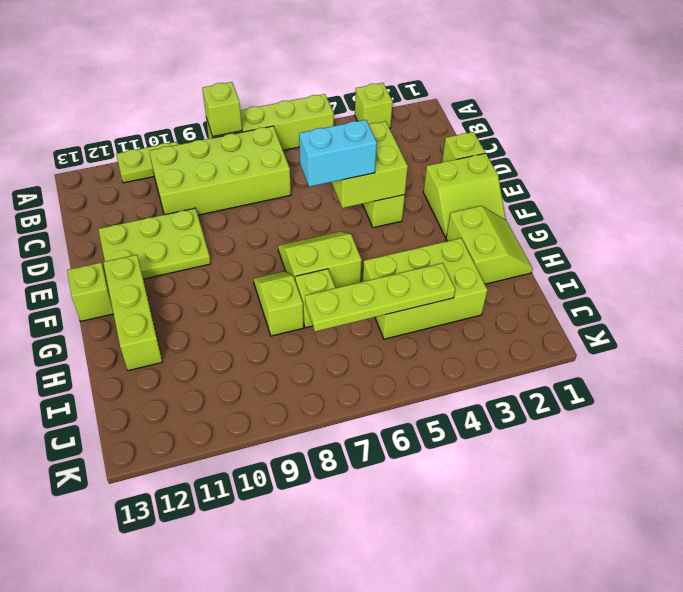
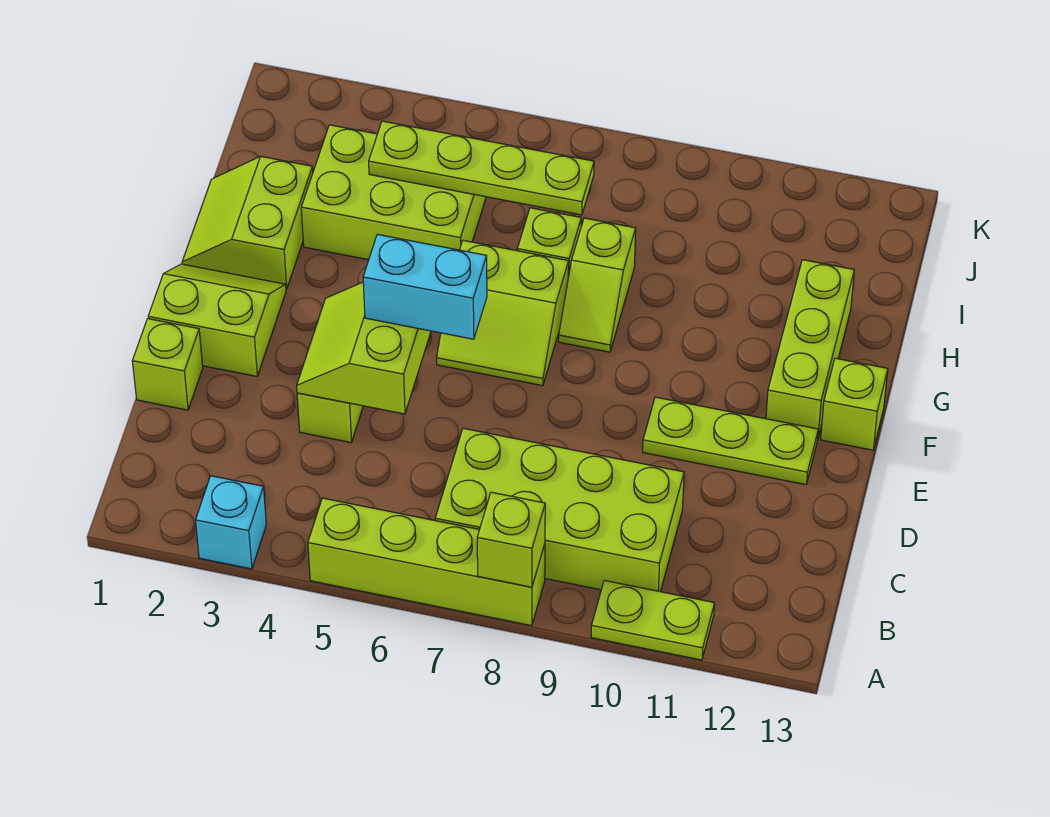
lime 1x1 brick [355,83,393,128] -> cyan 1x1 brick [196,476,266,569]
lime 2x2 brick [332,121,408,208] -> lime 2x2 slope [297,282,431,414]
lime 2x3 plate [98,208,211,279] -> lime 1x3 plate [643,397,818,485]

